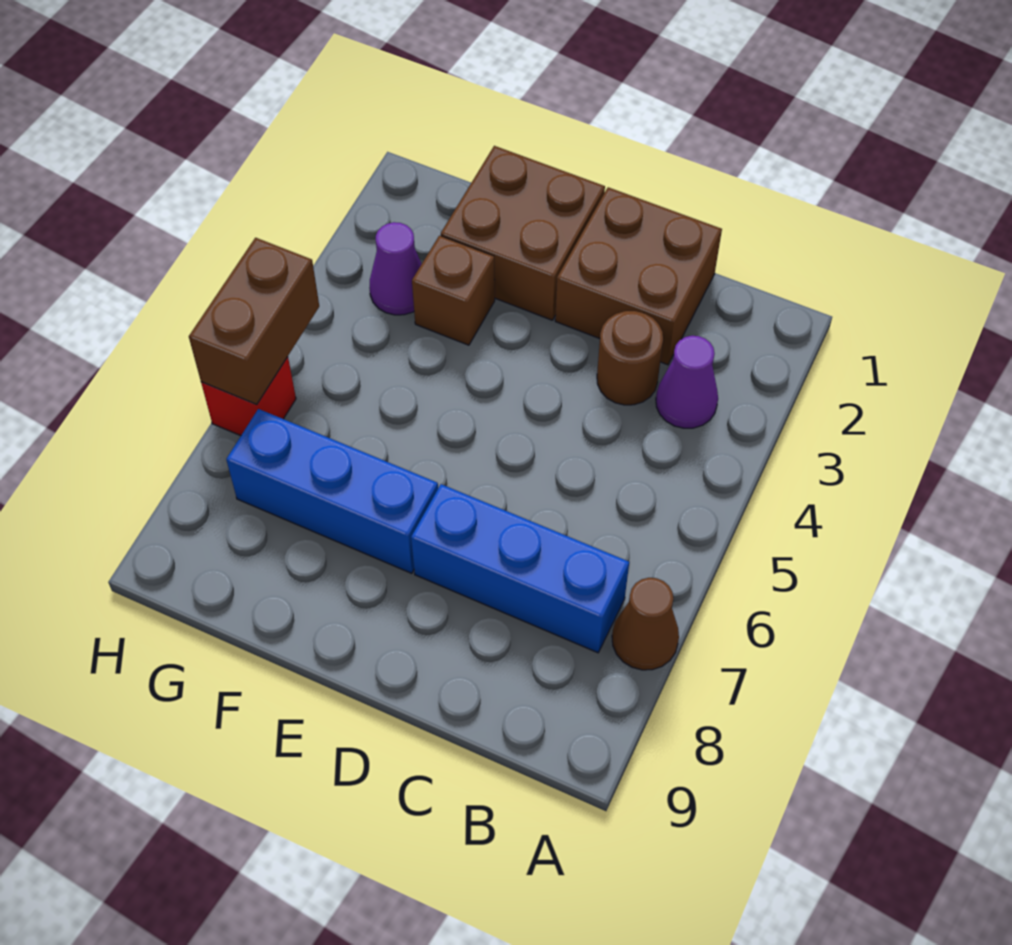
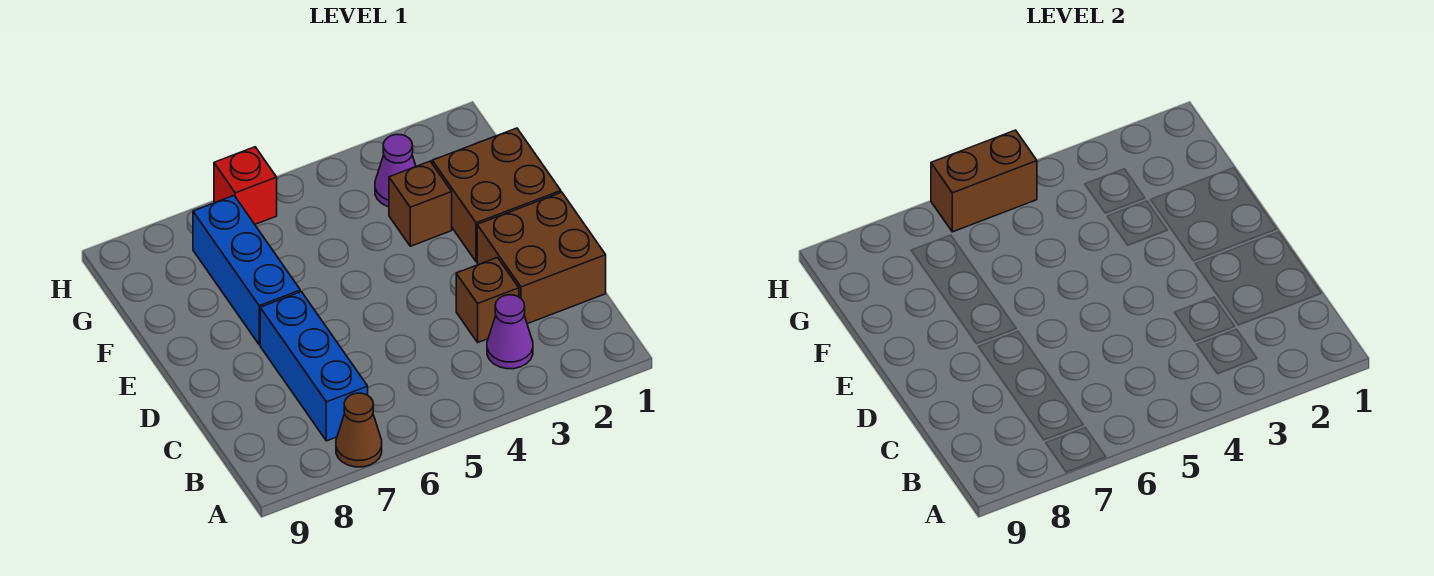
brown 1x1 round brick [597,311,663,405] -> brown 1x1 brick [456,257,519,342]

